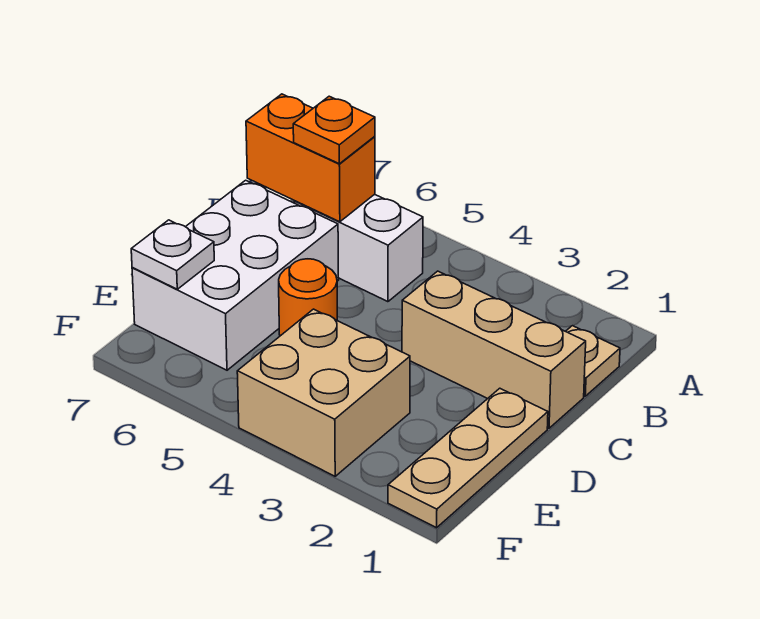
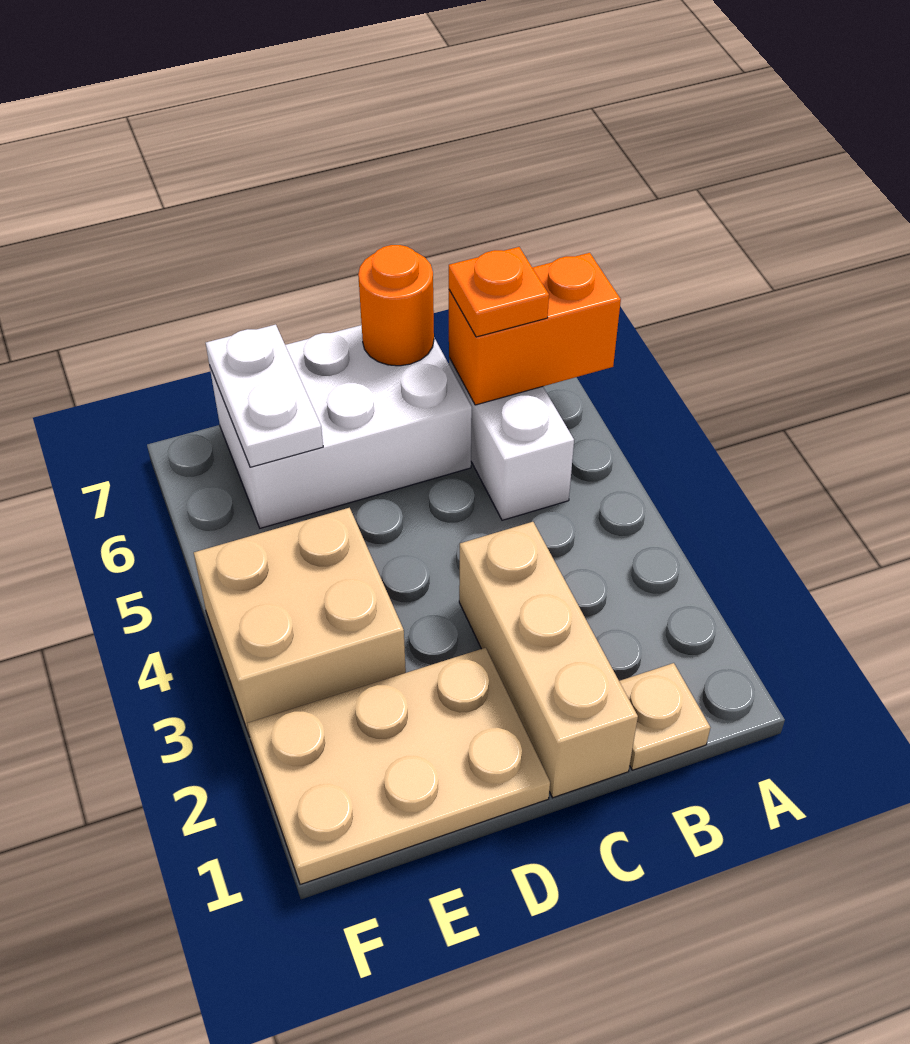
orange 1x2 brick [246,94,375,222] -> orange 1x2 brick turned to [449,253,621,405]
tan 1x3 plate [388,388,548,528] -> tan 2x3 plate [247,648,550,885]
orange 1x1 round brick [279,259,337,336] -> orange 1x1 round brick moved to [358,245,434,366]
white 1x1 plate [131,220,214,289] -> white 1x2 plate [206,325,323,467]

